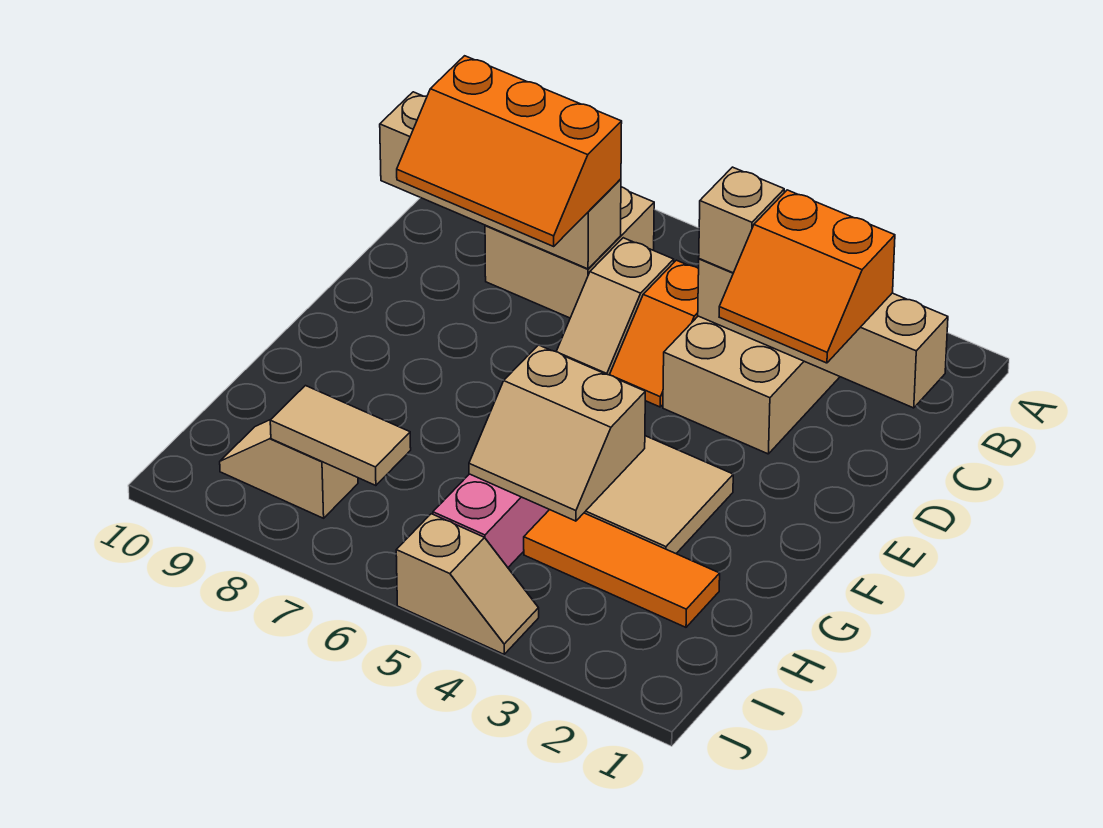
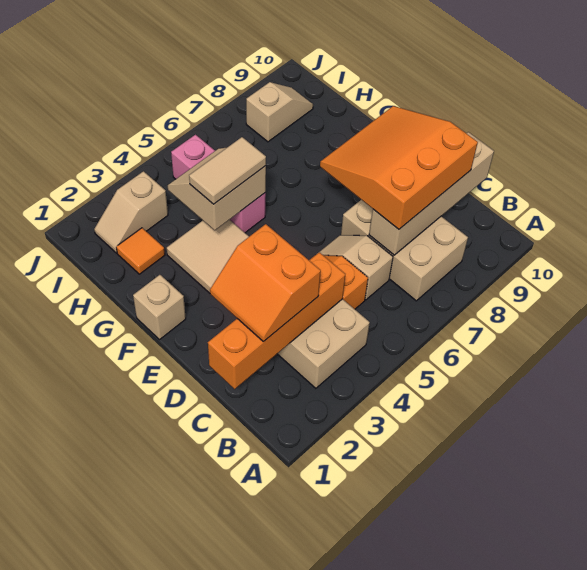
tan 2x2 brick [485,187,654,318] -> tan 2x3 brick [341,200,468,301]
tan 1x4 brick [698,259,948,408] -> orange 1x4 brick [208,252,345,389]
orange 2x2 slope [719,190,895,363] -> orange 2x2 slope turned to [210,224,321,342]
tan 1x1 brick [699,167,784,273] -> tan 1x1 brick moved to [133,275,186,340]
orange 2x3 slope [397,56,622,246] -> orange 3x3 slope [320,106,478,229]
orange 1x3 tile [524,510,720,627] -> orange 1x1 tile [116,228,165,274]
tan 1x2 tile [270,386,411,486] -> tan 1x2 tile moved to [189,137,266,204]
tan 1x2 slope [396,514,539,654] -> tan 1x2 slope moved to [94,171,168,253]

